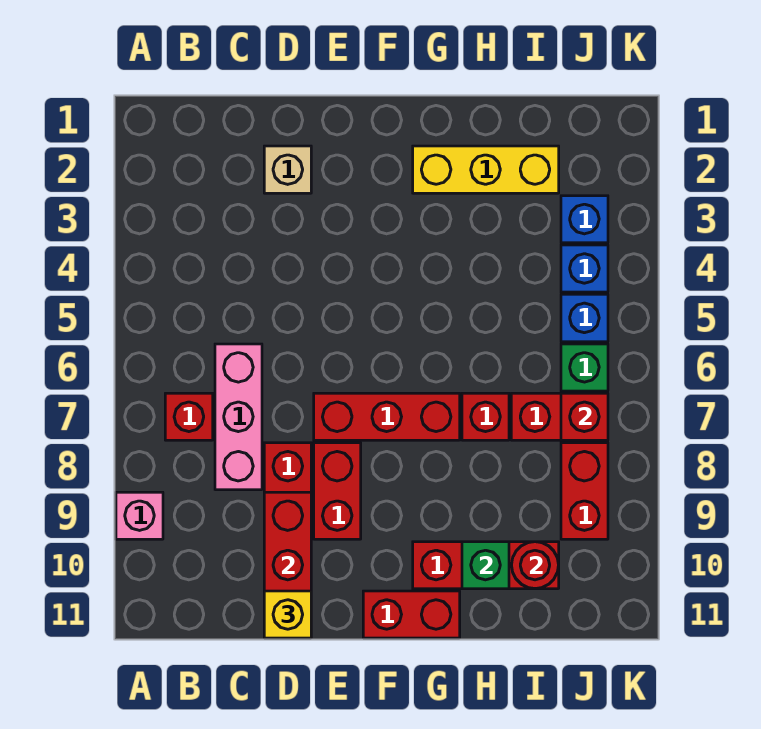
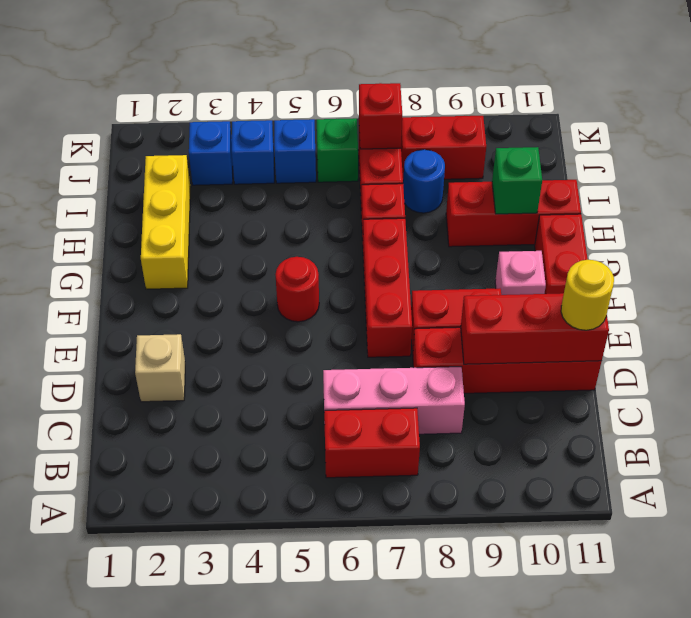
pink 1x1 brick [116,492,163,539] -> pink 1x1 brick moved to [495,251,546,295]
red 1x1 brick [165,393,213,440] -> red 1x2 brick [324,408,420,478]
yellow 1x1 brick [264,591,311,638] -> yellow 1x1 round brick [561,260,614,330]
red 1x3 brick [413,542,559,589] -> red 1x3 brick turned to [446,180,581,247]
none -> blue 1x1 round brick [403,150,445,213]
red 1x1 round brick [512,542,559,589] -> red 1x1 round brick moved to [275,257,319,322]

